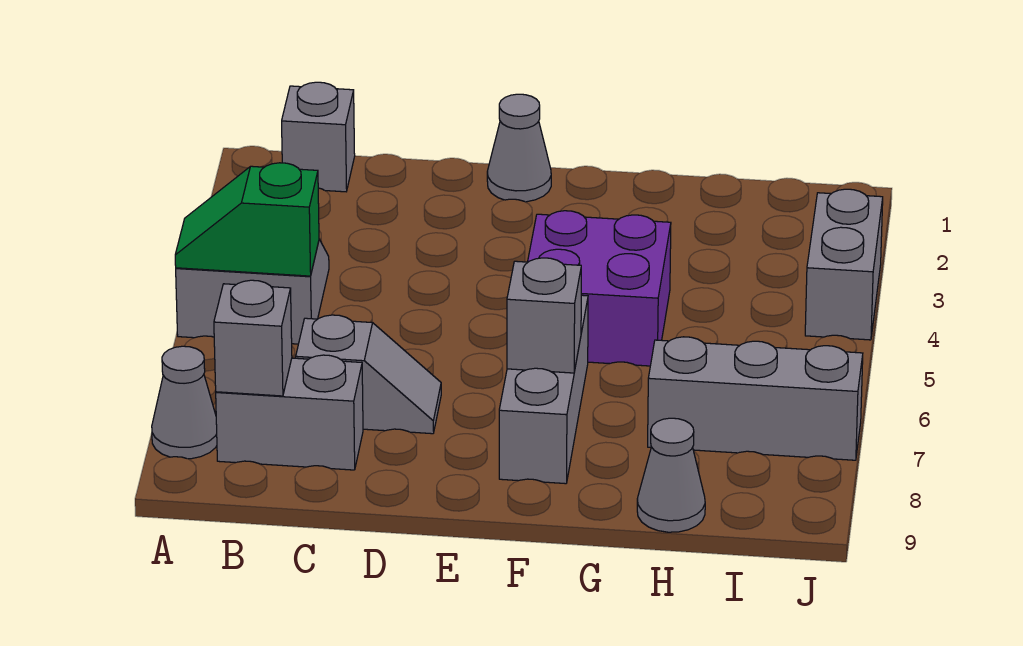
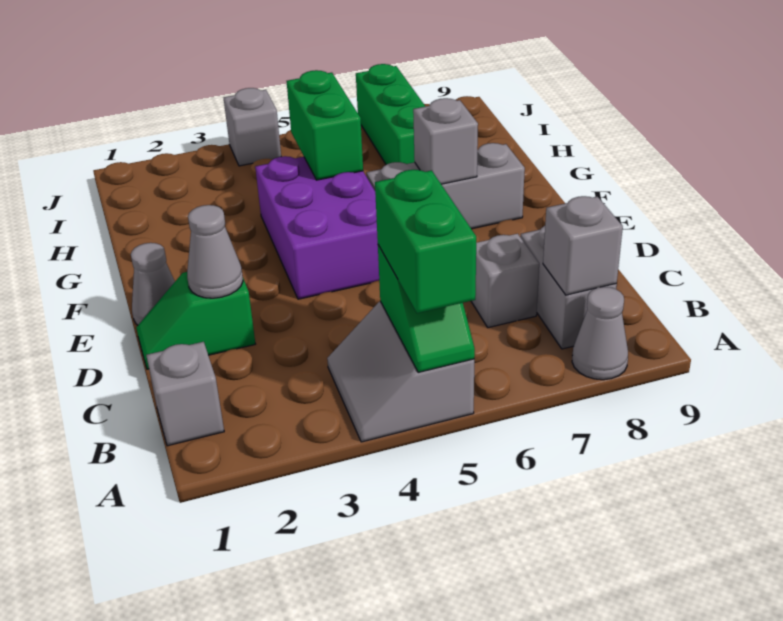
none -> green 1x2 brick [375,170,476,313]
none -> green 1x2 slope [136,272,255,369]
purple 2x2 brick [528,211,671,366] -> purple 2x3 brick [255,156,379,299]
none -> green 1x2 brick [287,70,363,180]
grey 1x3 brick [648,337,863,460] -> green 1x3 brick [356,64,426,165]
grey 1x1 cone [637,418,705,532] -> grey 1x1 cone moved to [187,205,243,298]
grey 1x2 brick [805,189,883,340] -> grey 1x1 brick [224,88,281,166]

